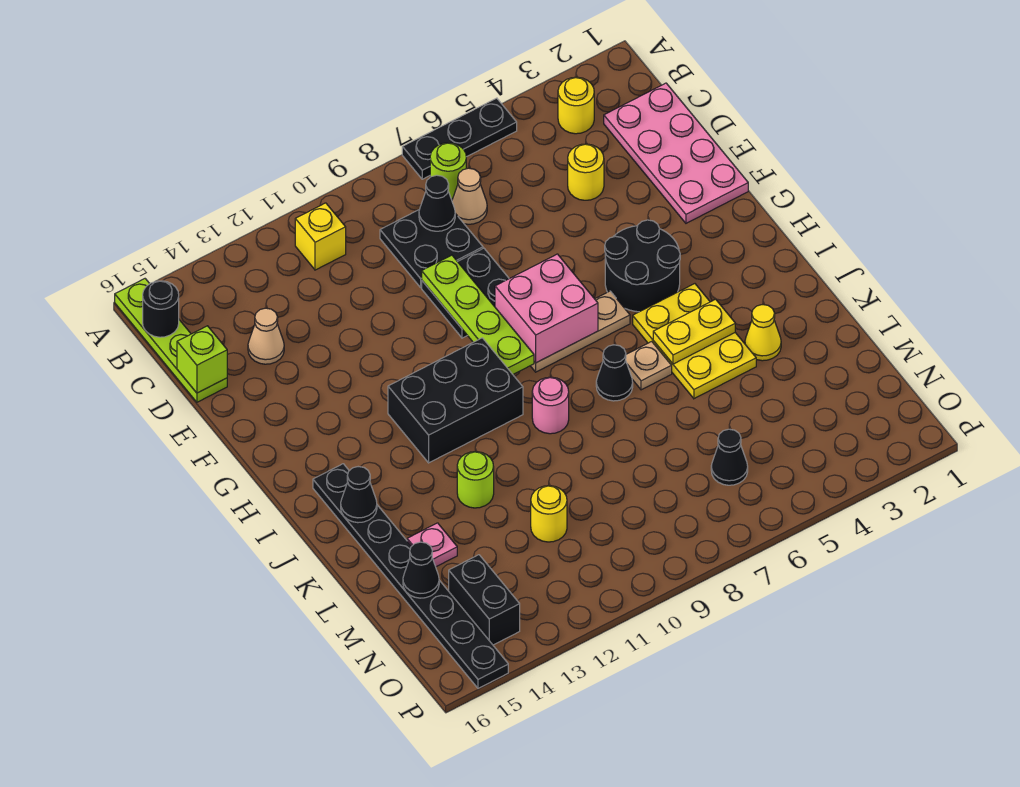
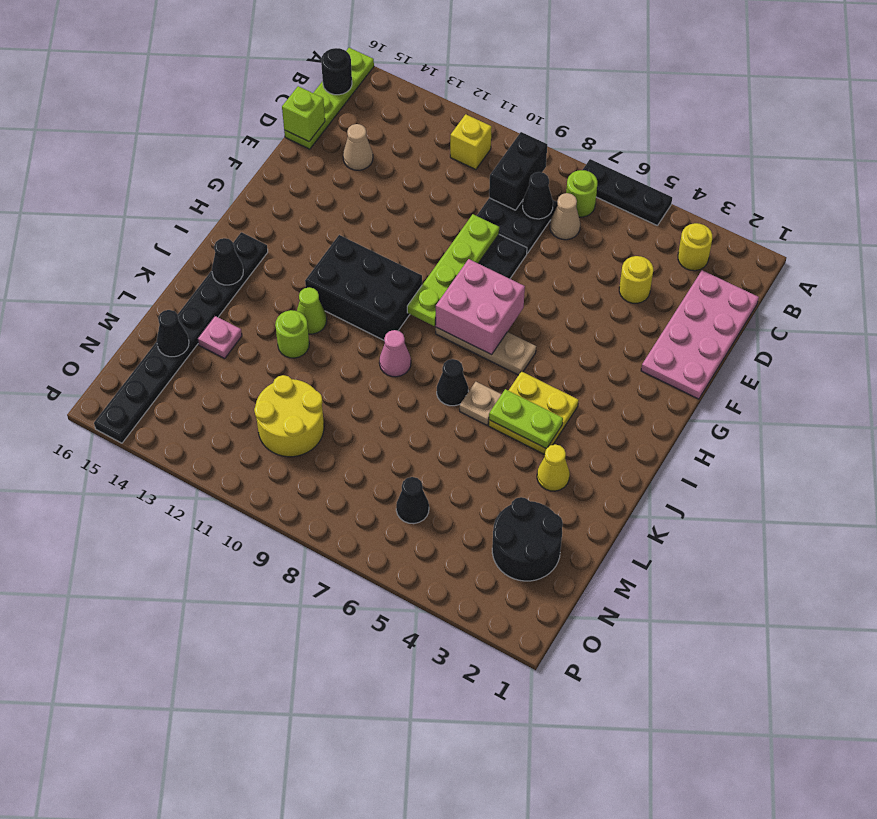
black 2x2 round brick [605,220,680,312] -> black 2x2 round brick moved to [492,497,563,581]
yellow 2x3 plate [633,284,756,399] -> yellow 2x2 plate [489,371,579,455]
yellow 1x2 plate [653,299,735,364] -> lime 1x2 plate [489,389,563,449]
pink 1x1 round brick [532,377,569,434] -> pink 1x1 cone [379,330,411,377]
none -> lime 1x1 cone [297,287,327,334]
yellow 1x1 round brick [531,486,567,542] -> yellow 2x2 round brick [254,375,324,457]
black 1x2 brick [449,555,520,645] -> black 1x2 brick moved to [489,132,547,210]

